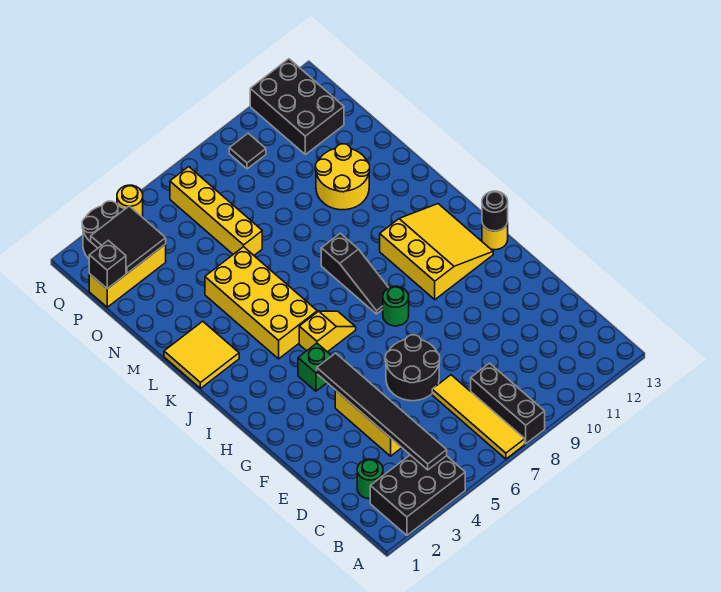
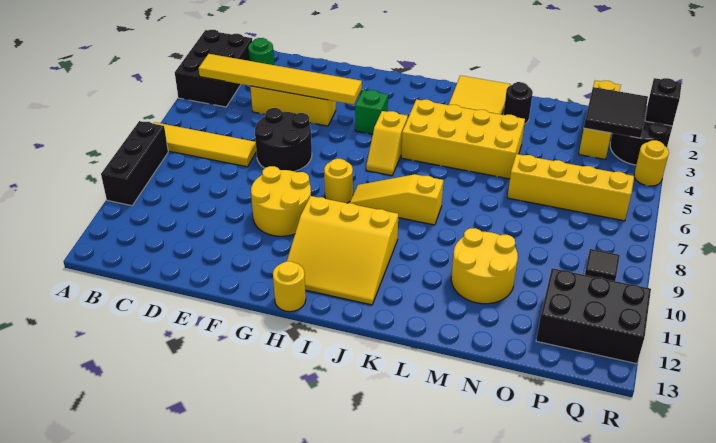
black 1x3 brick [471,363,545,444] -> black 1x3 brick turned to [101,121,168,206]
black 1x6 tile [317,353,447,470] -> yellow 1x6 tile [199,54,362,105]
none -> yellow 2x2 round brick [251,166,311,236]
green 1x1 round brick [383,286,409,326] -> yellow 1x1 round brick [324,159,353,203]
black 1x1 round brick [482,191,508,231] -> black 1x1 round brick moved to [504,82,533,124]
black 1x3 slope [321,233,389,314] -> yellow 1x3 slope [350,174,443,225]
black 1x1 brick [89,240,126,289] -> black 1x1 brick moved to [645,78,682,126]

